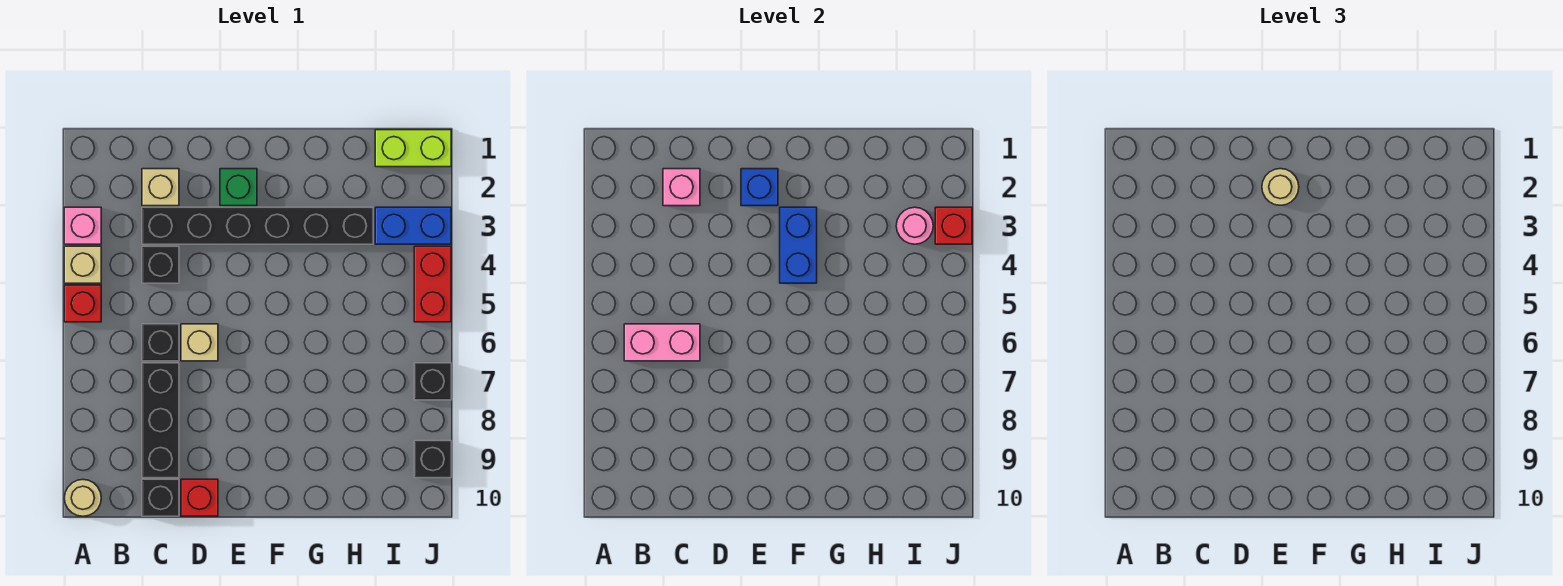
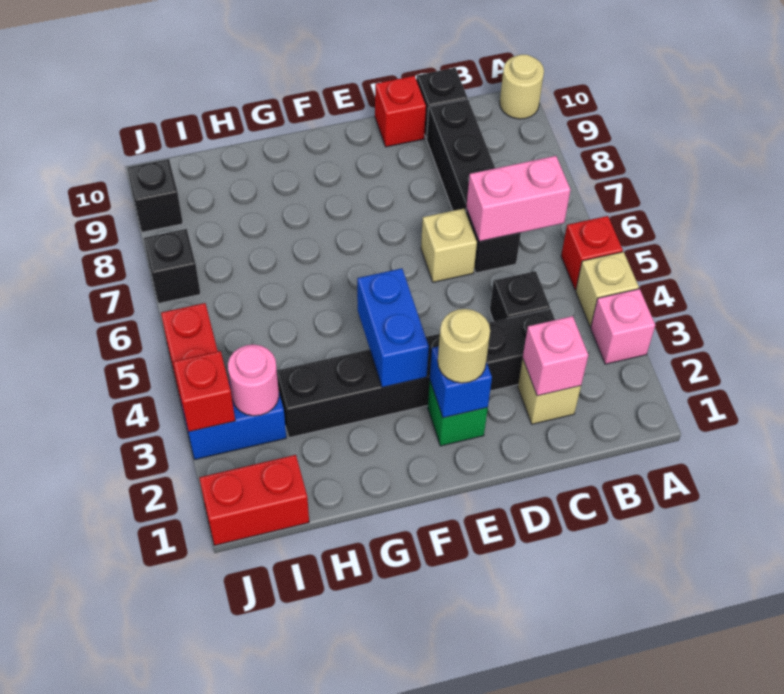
lime 1x2 brick [375,130,451,167] -> red 1x2 brick [199,455,309,546]

